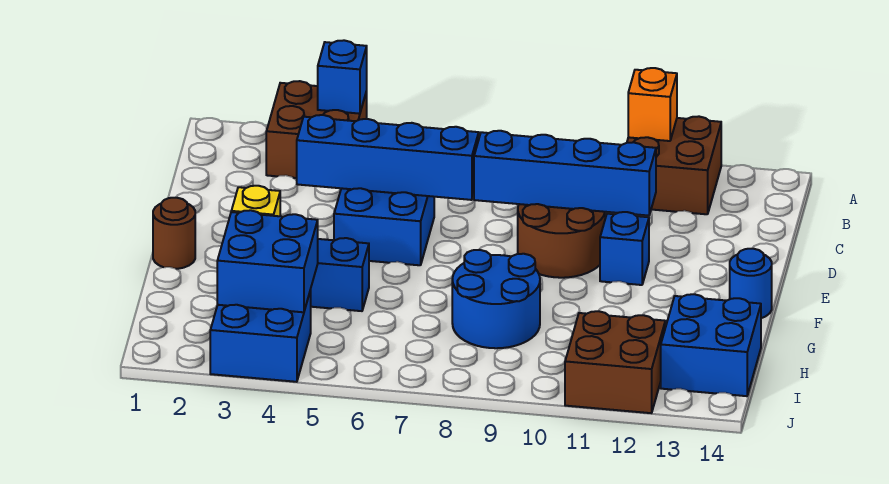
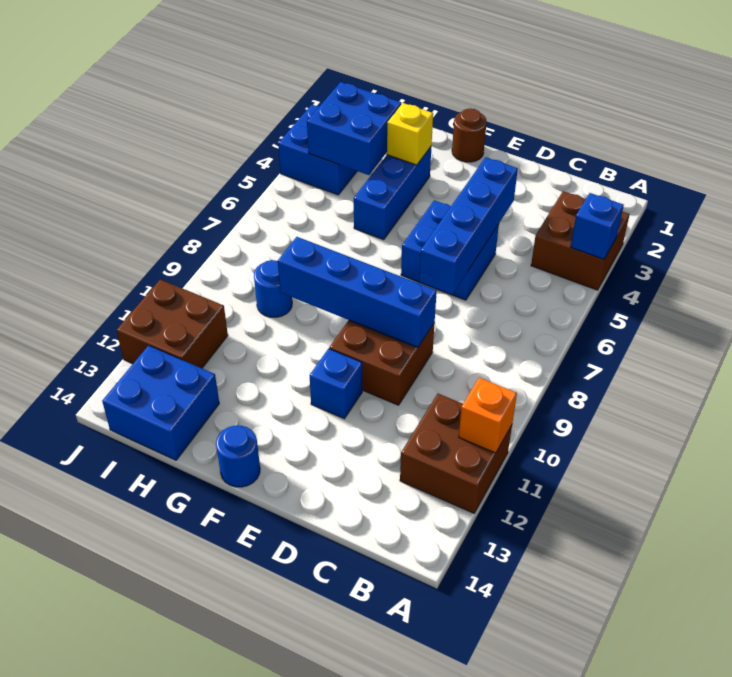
blue 1x4 brick [474,131,656,216] -> blue 1x4 brick turned to [278,237,437,348]
brown 2x2 round brick [518,204,605,278] -> brown 2x2 brick [329,320,435,405]
blue 2x2 round brick [452,250,540,348] -> blue 1x1 round brick [254,260,292,317]

